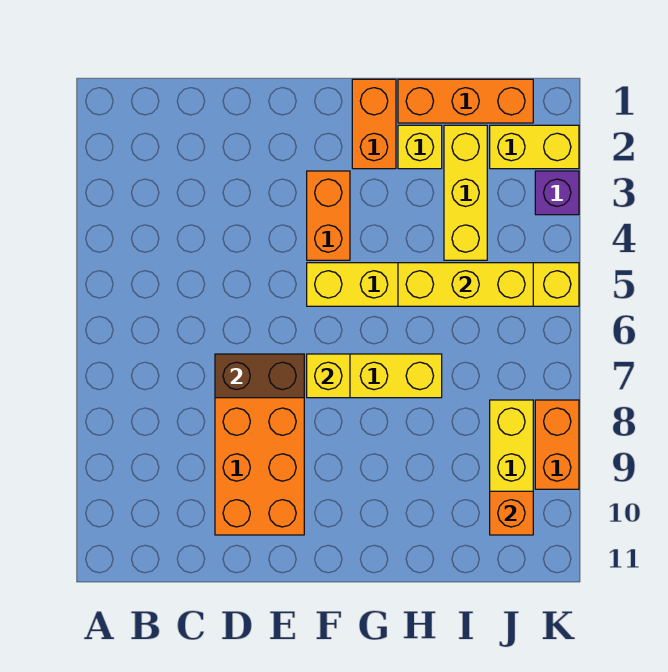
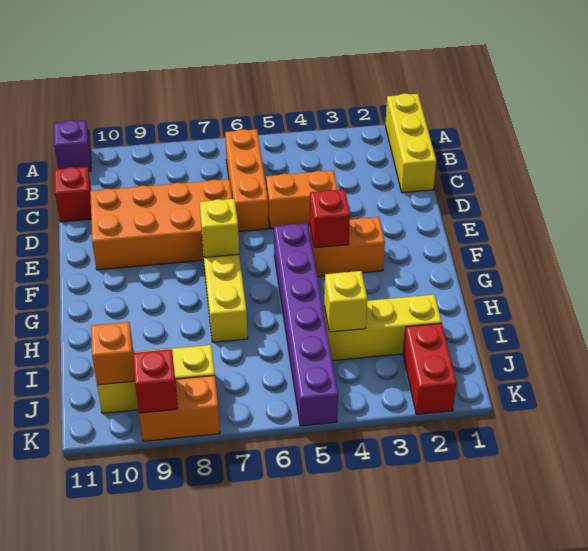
none -> red 1x1 brick [55,167,91,222]
brown 1x2 brick [215,354,304,398] -> none
none -> red 1x1 brick [310,189,350,248]
yellow 1x6 brick [307,263,579,306] -> purple 1x6 brick [274,223,338,426]
orange 1x2 brick [352,79,396,169] -> orange 1x2 brick moved to [266,170,338,229]
orange 1x3 brick [398,79,533,123] -> orange 1x3 brick moved to [225,129,269,232]
yellow 1x1 brick [398,125,442,169] -> yellow 1x1 brick moved to [324,271,367,332]
yellow 1x3 brick [398,263,533,306] -> yellow 1x3 brick moved to [385,93,436,193]
yellow 1x2 brick [490,125,579,169] -> red 1x2 brick [403,323,457,414]
purple 1x1 brick [535,171,579,215] -> purple 1x1 brick moved to [54,120,91,172]
none -> red 1x1 brick [133,349,178,413]

